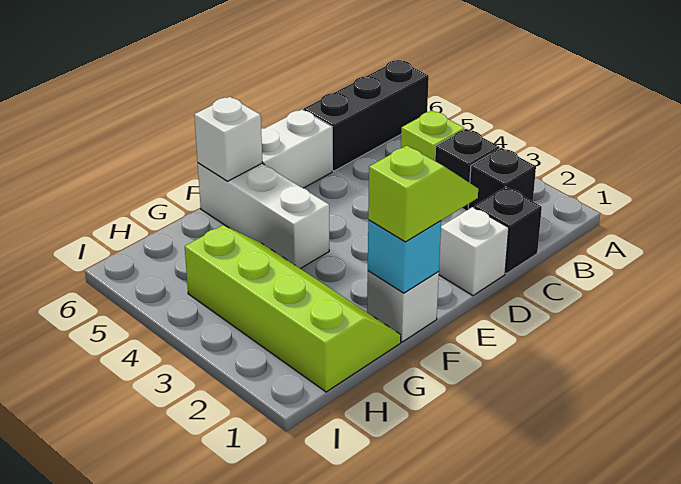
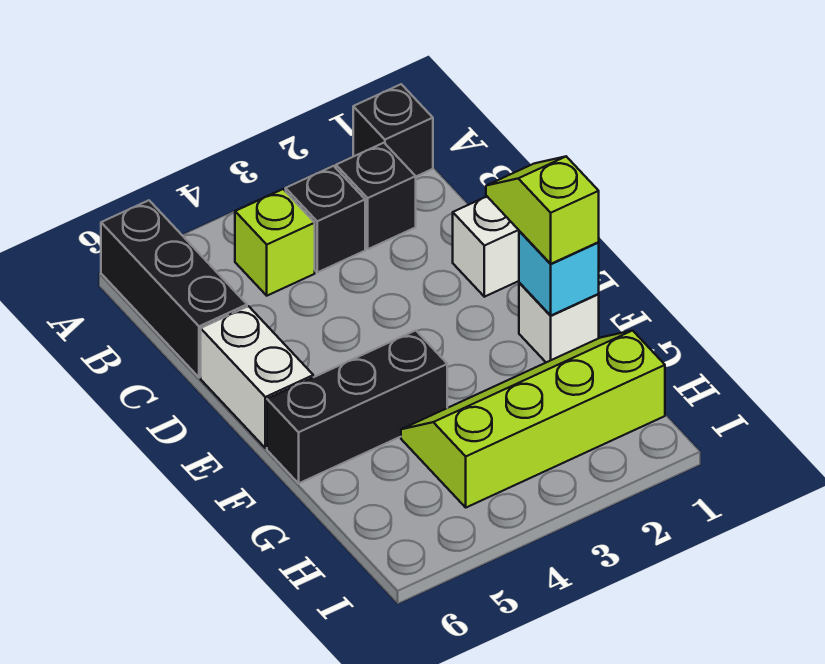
black 1x1 brick [474,187,542,274] -> black 1x1 brick moved to [353,84,433,176]
white 1x3 brick [198,163,329,269] -> black 1x3 brick [267,330,447,483]
white 1x1 brick [194,97,262,181] -> none

